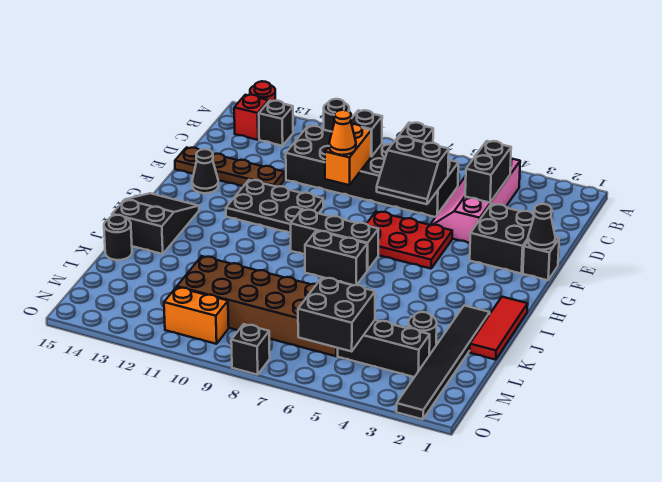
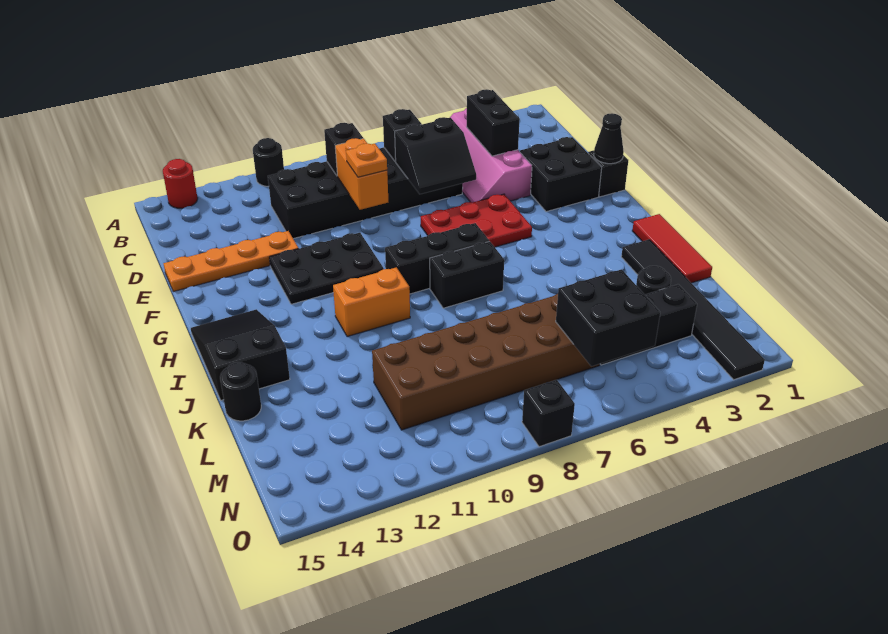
black 1x1 brick [259,101,293,146] -> none
red 1x1 brick [234,95,268,140] -> none
orange 1x1 cone [329,110,356,155] -> orange 1x1 plate [346,143,387,177]
brown 1x4 plate [175,148,284,187] -> orange 1x4 plate [163,231,299,292]
black 1x1 cone [192,149,218,193] -> none
orange 1x2 brick [164,287,229,344] -> orange 1x2 brick moved to [333,267,410,337]

